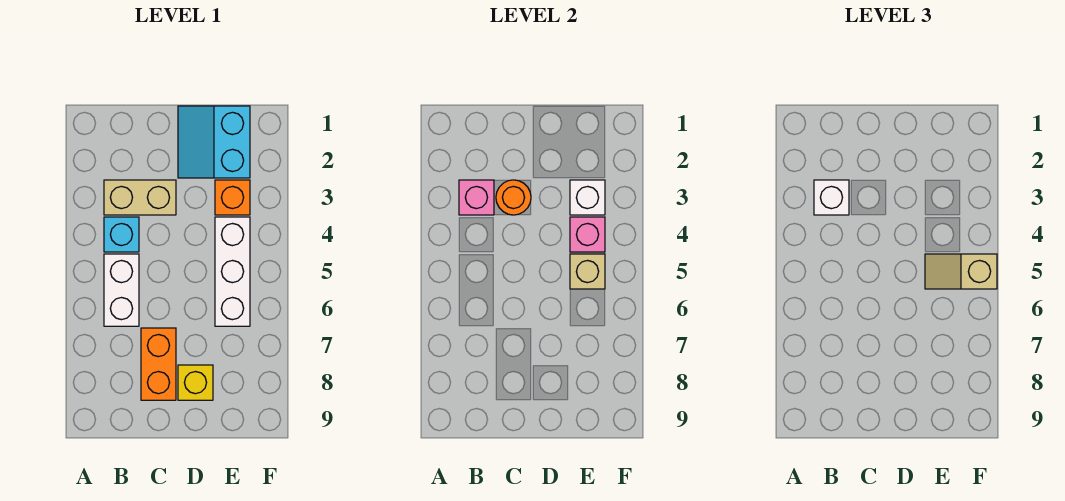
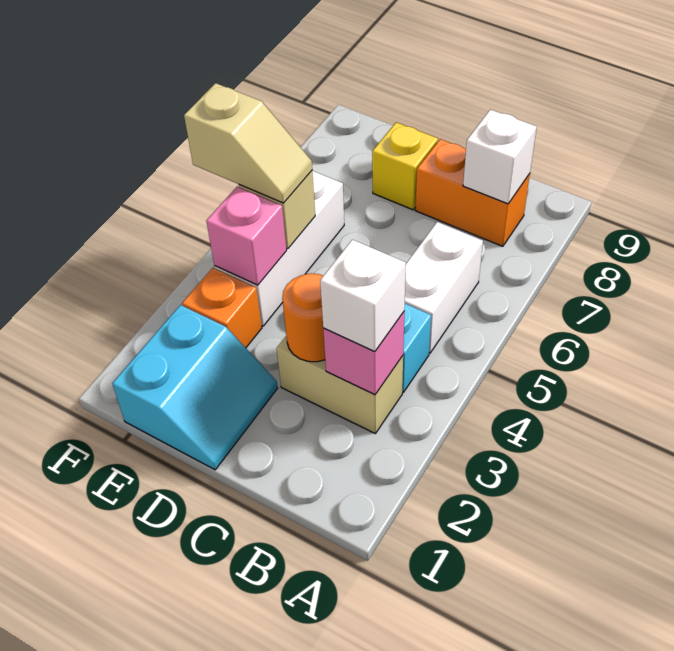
orange 1x2 brick [141,328,176,400] -> orange 1x2 brick turned to [416,139,530,246]
white 1x1 brick [570,180,605,215] -> white 1x1 brick moved to [463,109,537,204]

